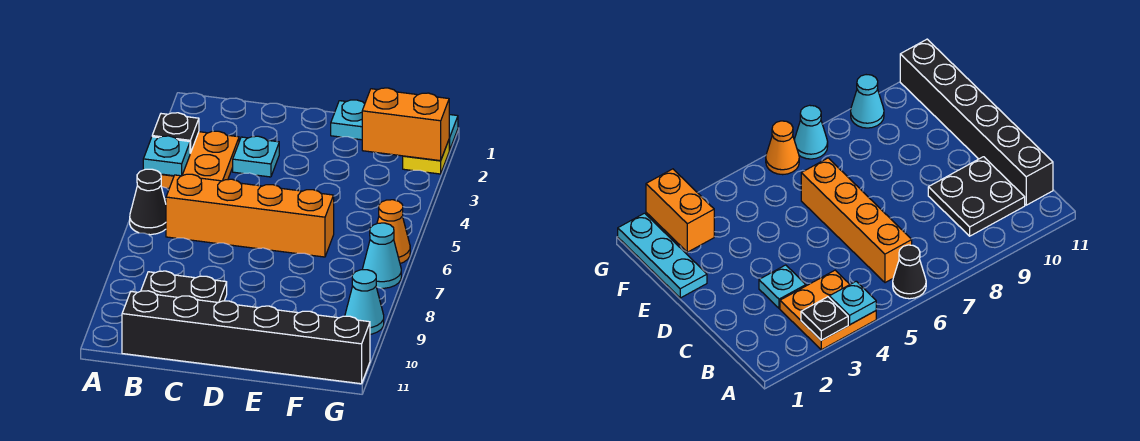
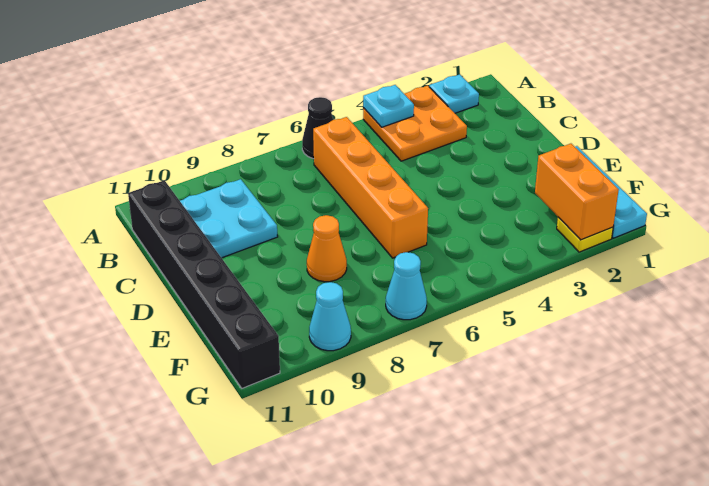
black 1x1 plate [152,113,199,153] -> none
black 2x2 plate [141,271,227,303] -> cyan 2x2 plate [180,179,278,258]
cyan 1x1 plate [233,136,279,177] -> cyan 1x1 plate moved to [429,74,479,113]
orange 1x1 cone [377,200,410,263] -> orange 1x1 cone moved to [307,215,347,282]

